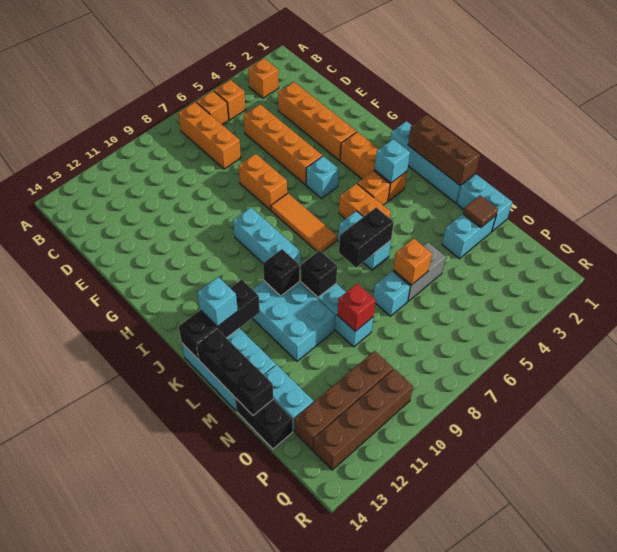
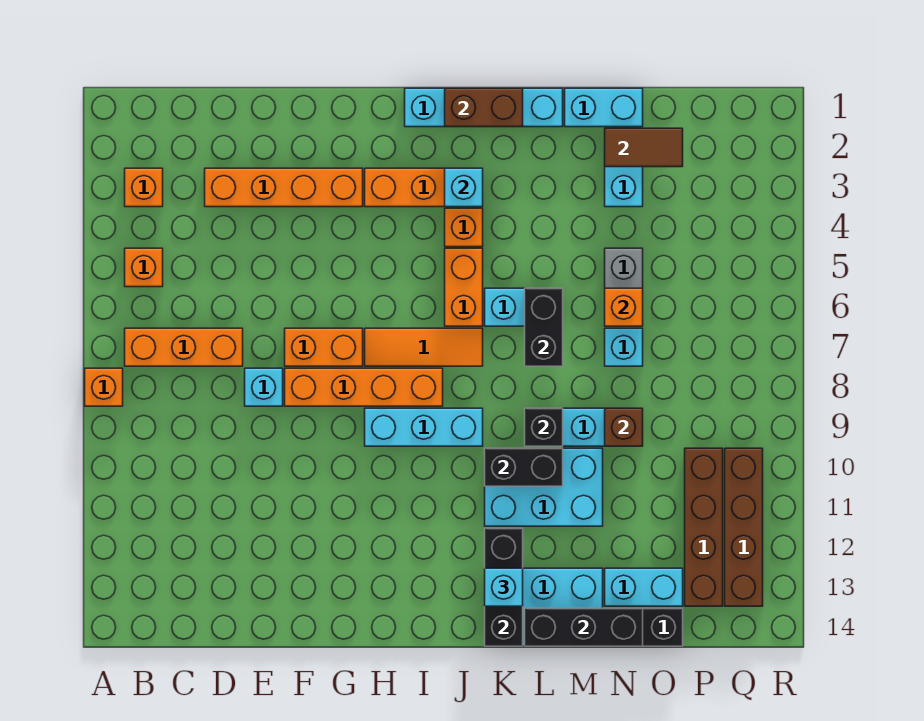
orange 1x1 brick [196,91,229,125] -> orange 1x1 brick moved to [85,368,123,406]
orange 1x4 brick [244,104,322,185] -> orange 1x4 brick moved to [285,368,443,406]
cyan 1x1 brick [306,156,339,198] -> cyan 1x1 brick moved to [245,368,283,406]
brown 1x3 brick [408,115,480,185] -> brown 1x2 brick [445,88,523,127]
orange 1x2 brick [339,184,391,219] -> orange 1x2 brick turned to [445,248,483,326]
black 1x1 brick [263,249,299,296] -> black 1x2 brick [485,448,563,486]
brown 1x1 tile [463,195,498,228] -> brown 1x2 tile [605,128,683,167]
red 1x1 brick [337,284,376,331] -> brown 1x1 brick [605,408,643,446]

